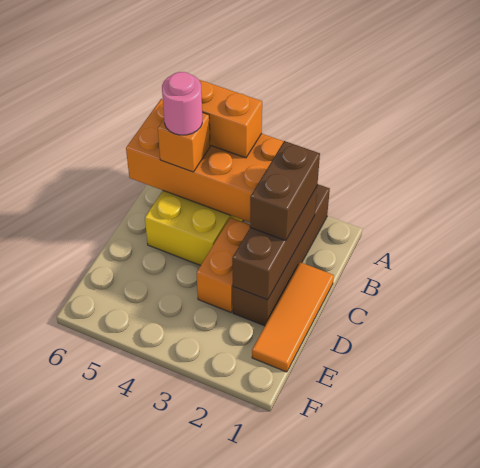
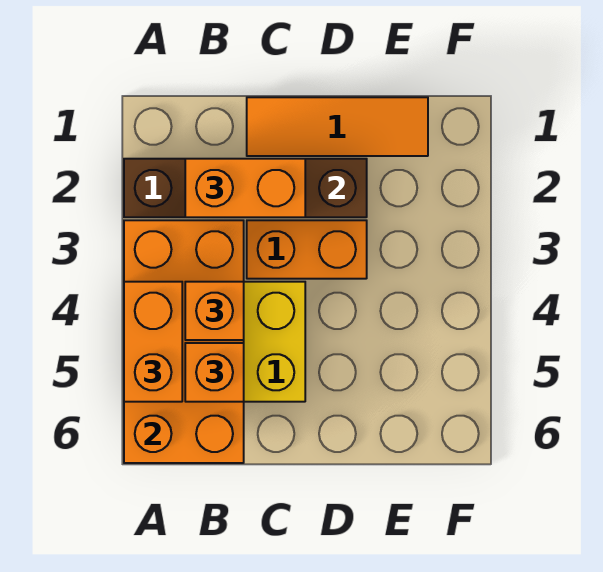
brown 1x2 brick [250,141,320,241] -> orange 1x2 brick [185,159,305,217]
none -> orange 1x1 brick [185,282,244,340]
pink 1x1 round brick [162,72,202,135] -> none

